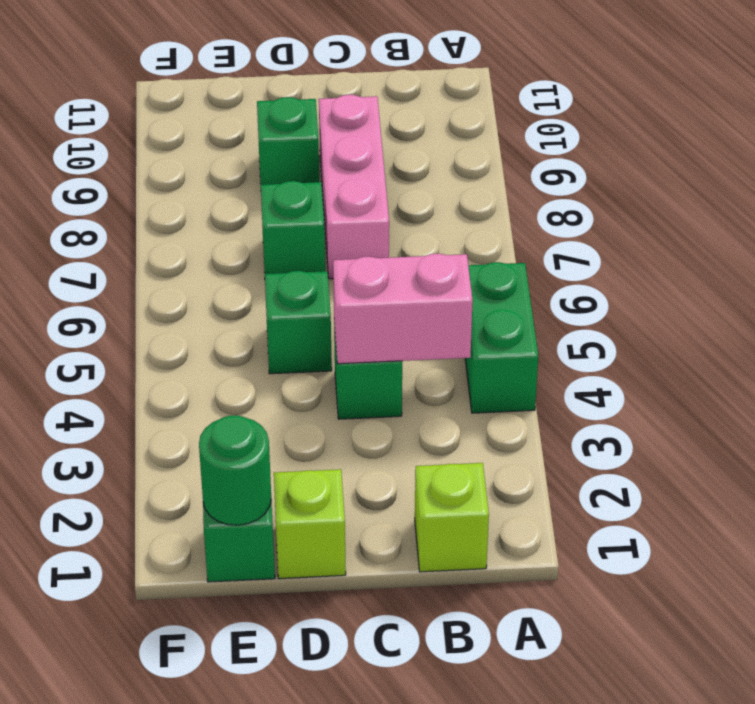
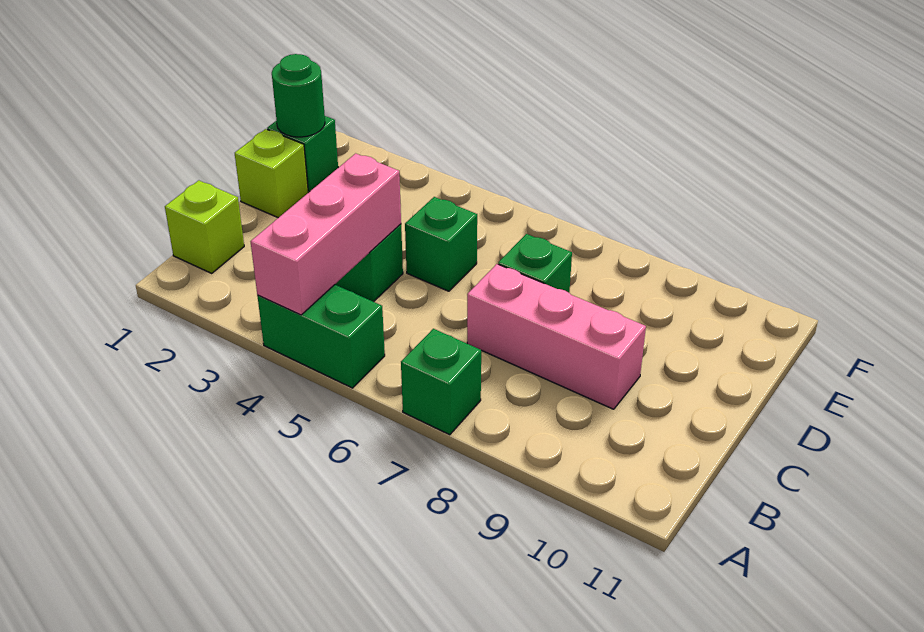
pink 1x2 brick [333,254,473,364] -> pink 1x3 brick [251,153,401,315]
green 1x1 brick [257,97,319,185] -> green 1x1 brick moved to [401,329,481,435]

